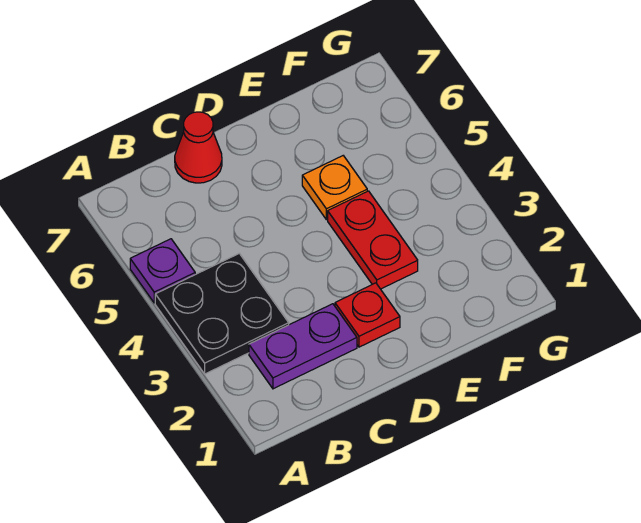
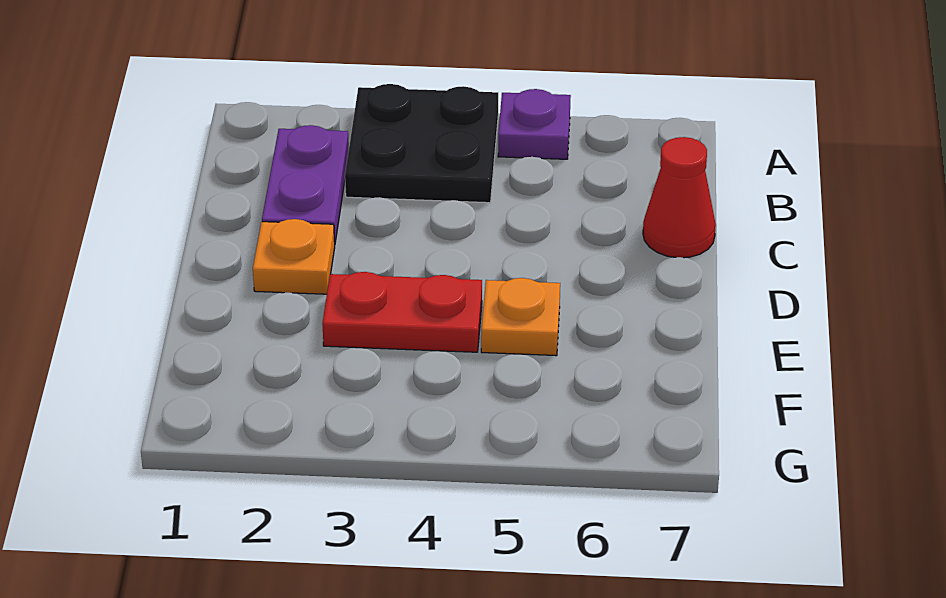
red 1x1 plate [335,283,400,347] -> orange 1x1 plate [253,219,335,294]

